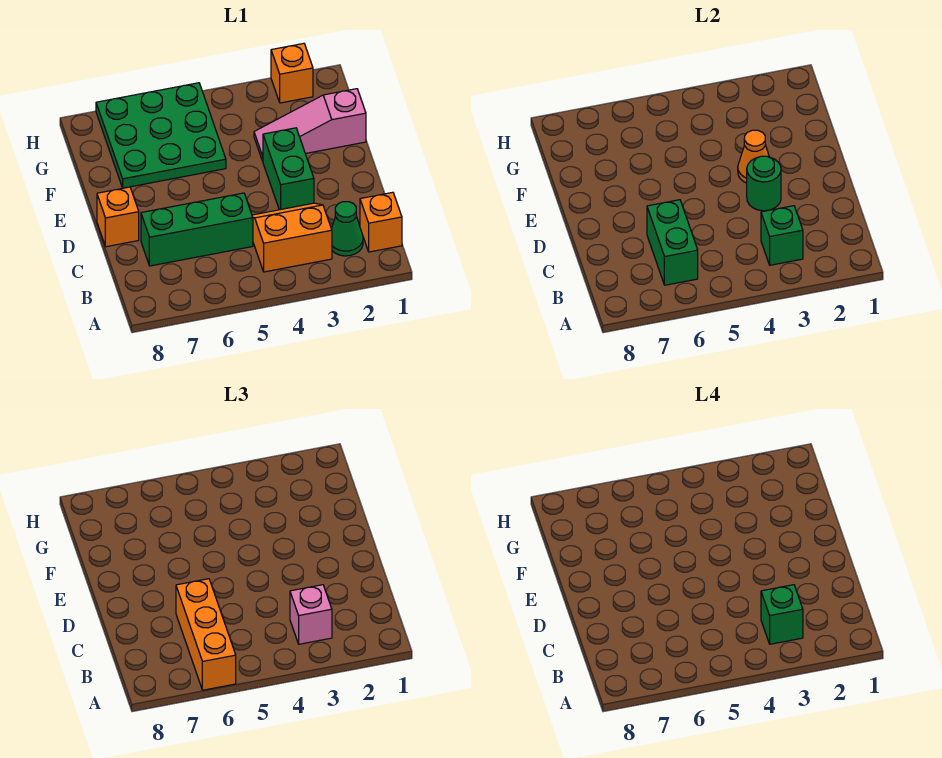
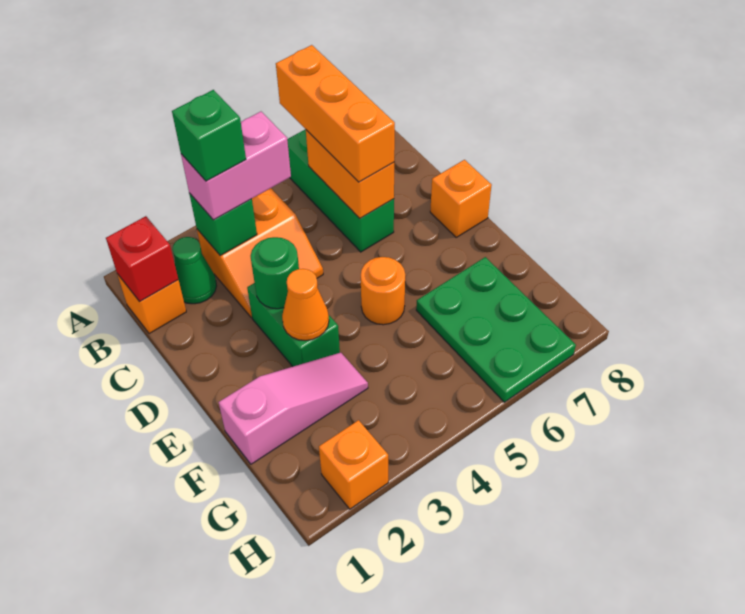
none -> red 1x1 brick [106,216,178,302]
pink 1x1 brick [290,585,332,644] -> pink 1x2 brick [181,112,291,220]
green 1x2 brick [647,200,698,285] -> orange 1x2 brick [306,130,394,218]
green 1x3 brick [141,193,253,266] -> green 1x3 brick turned to [287,129,394,252]
none -> orange 1x1 round brick [361,257,405,325]
green 3x3 plate [96,83,226,188] -> green 2x3 plate [416,257,576,402]

